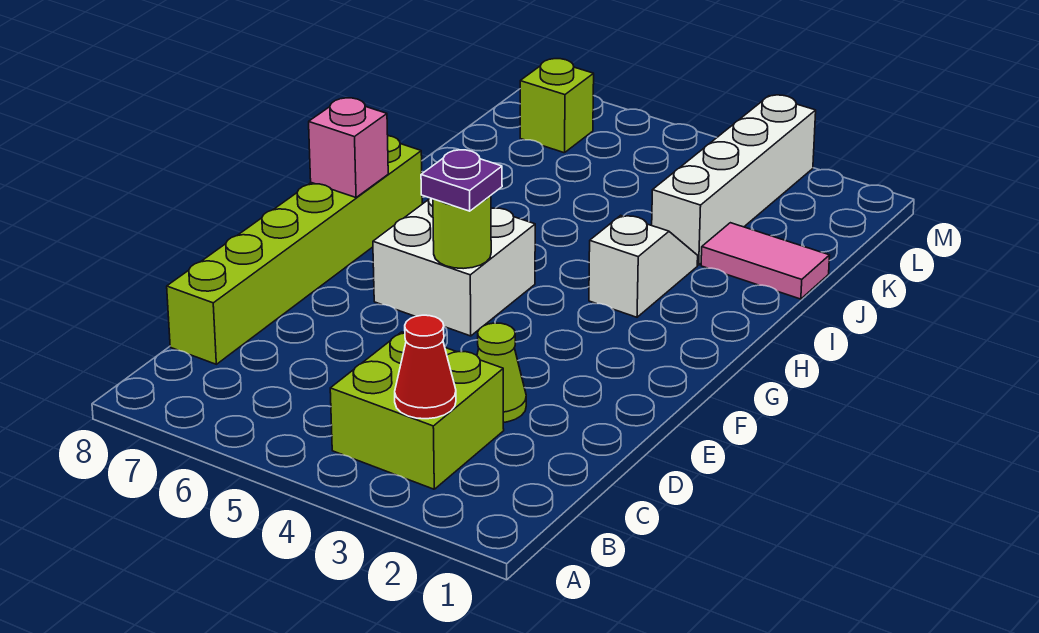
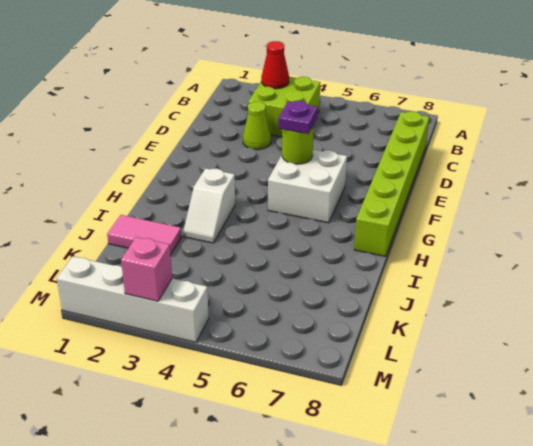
pink 1x1 brick [309,98,388,198] -> pink 1x1 brick moved to [121,237,172,301]
white 1x4 brick [652,95,816,265] -> white 1x4 brick turned to [57,256,209,342]
lime 1x1 brick [520,59,594,153] -> none

